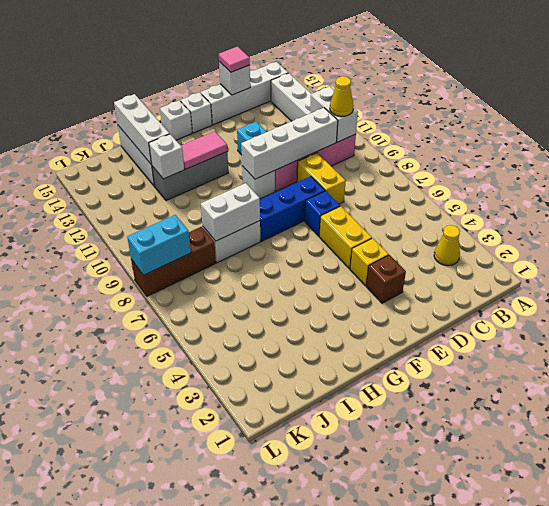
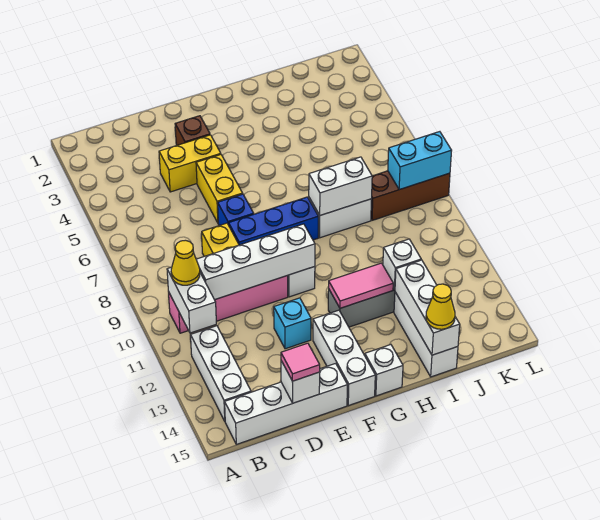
yellow 1x1 cone [434,225,460,266] -> yellow 1x1 cone moved to [426,284,455,329]
yellow 1x1 brick [350,238,389,286] -> yellow 1x2 brick [159,135,221,192]
white 1x1 brick [180,92,212,133] -> white 1x3 brick [313,310,375,406]

